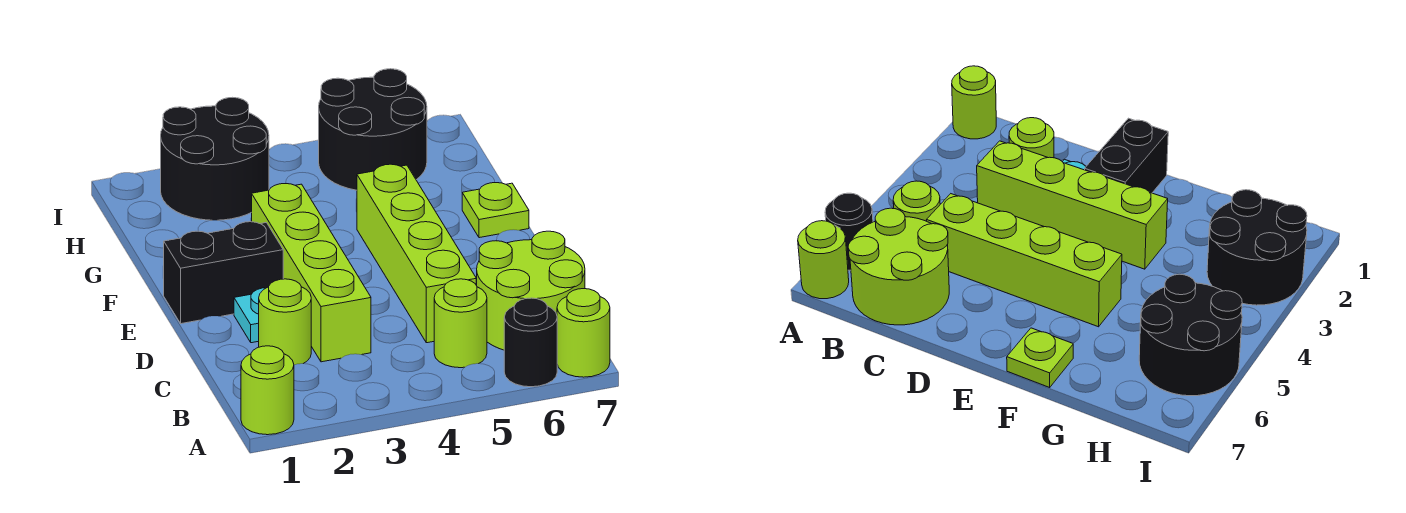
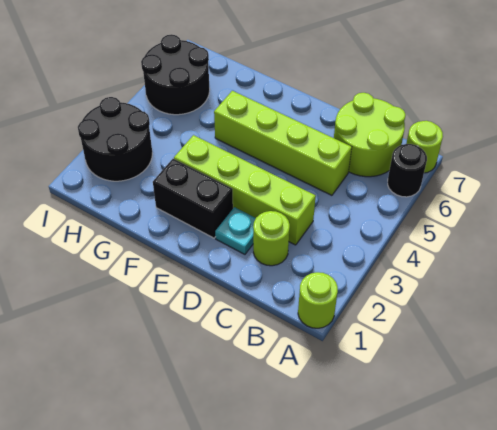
lime 1x1 round brick [434,279,487,368] -> none
black 1x2 brick [163,222,283,324] -> black 1x2 brick turned to [153,159,233,238]
lime 1x1 plate [462,182,529,238] -> none

